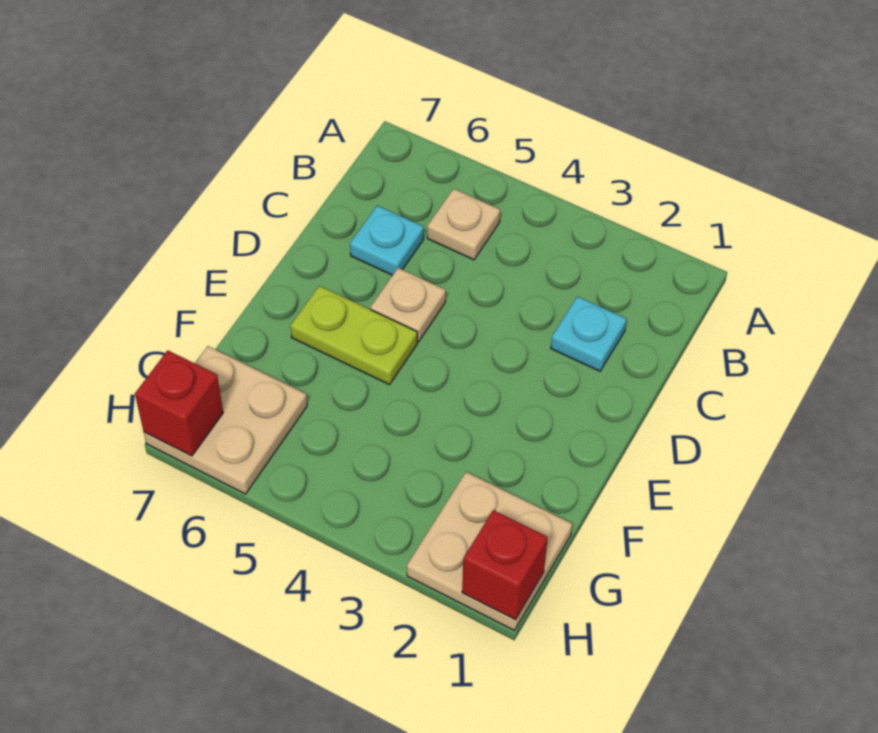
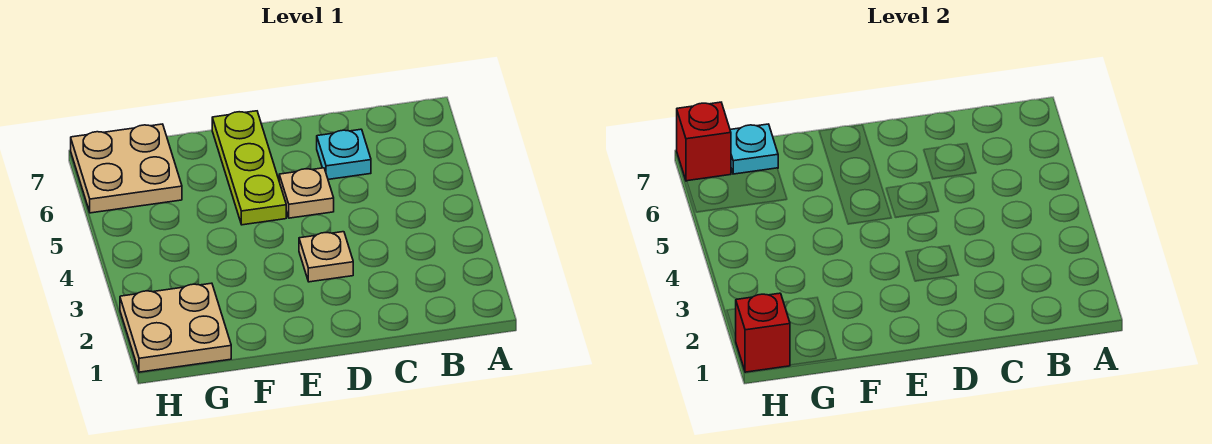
tan 1x1 plate [427,189,500,260] -> tan 1x1 plate moved to [299,232,353,282]
cyan 1x1 plate [551,296,627,371] -> cyan 1x1 plate moved to [730,124,778,174]
lime 1x2 plate [290,286,417,385] -> lime 1x3 plate [212,111,286,225]

